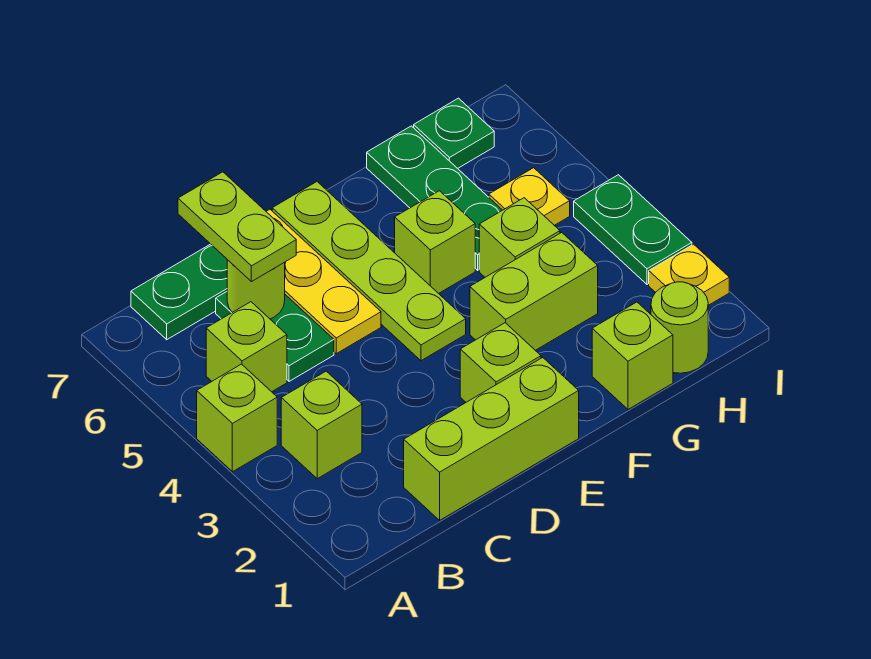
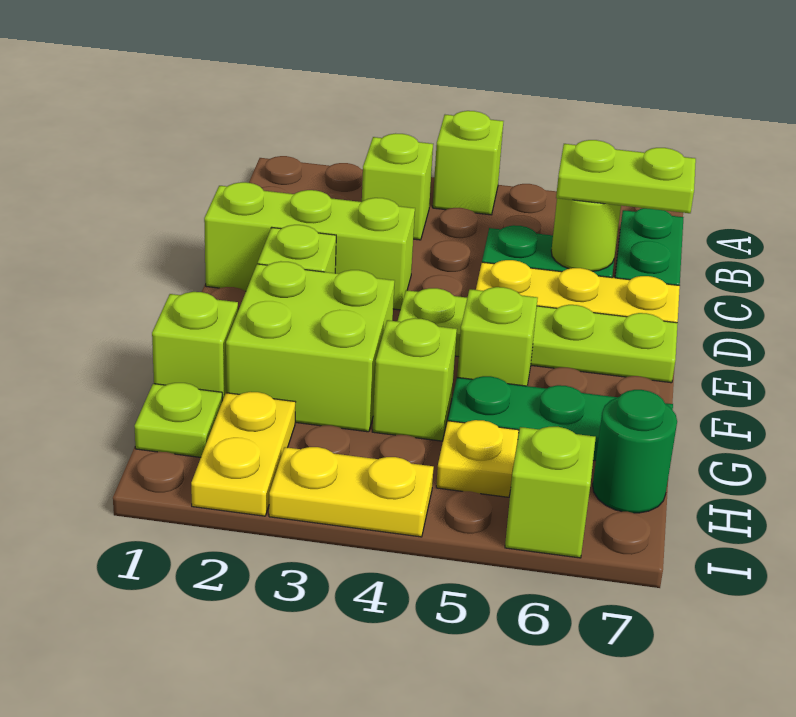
lime 1x1 brick [206,302,287,392] -> lime 1x1 brick moved to [505,427,596,558]
lime 1x3 brick [404,358,579,520] -> lime 1x3 brick turned to [204,182,415,310]
lime 1x2 brick [470,233,598,350] -> lime 2x2 brick [226,261,395,432]
lime 1x1 round brick [651,282,708,373] -> lime 1x1 plate [135,383,222,457]
green 1x1 plate [414,98,494,168] -> green 1x1 round brick [593,390,677,513]
yellow 1x1 plate [649,244,729,305] -> yellow 1x2 plate [191,392,295,516]
green 1x2 plate [574,175,692,284] -> yellow 1x2 plate [269,447,434,537]

